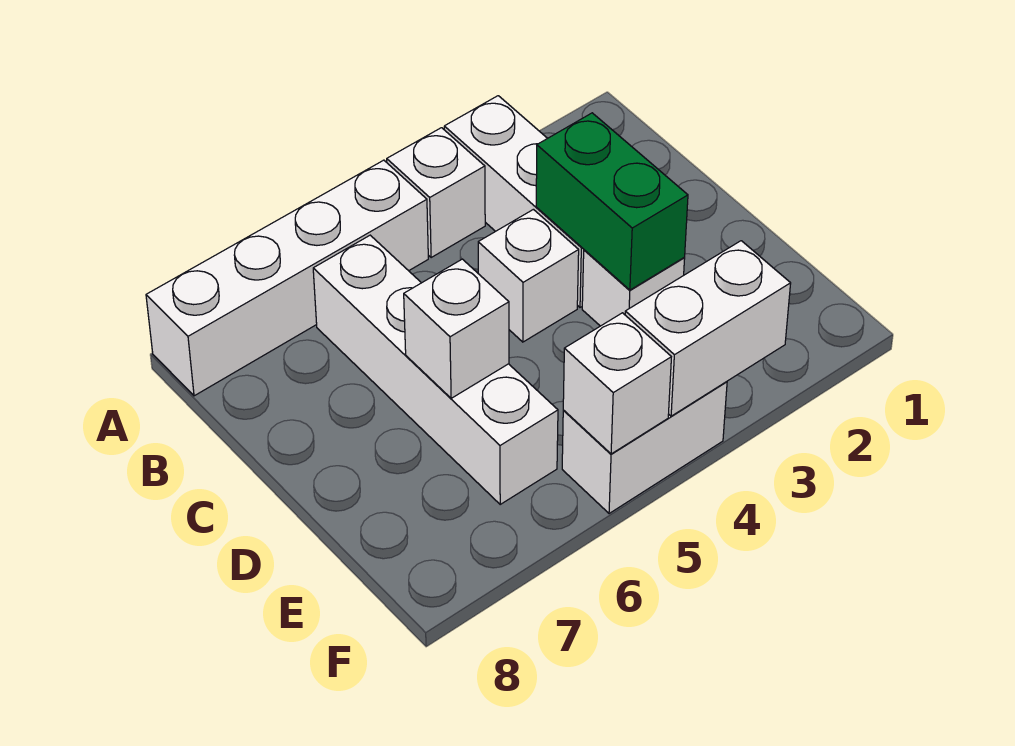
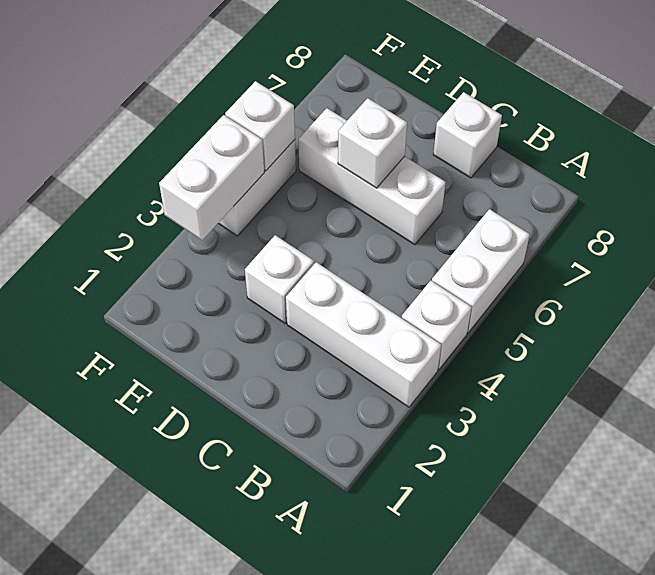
white 1x4 brick [146,160,428,396] -> white 1x2 brick [432,209,530,333]
white 1x4 brick [313,235,558,504] -> white 1x3 brick [298,108,446,245]
green 1x2 brick [536,113,688,290] -> none
white 1x1 brick [478,209,579,342] -> white 1x1 brick moved to [433,92,502,178]

